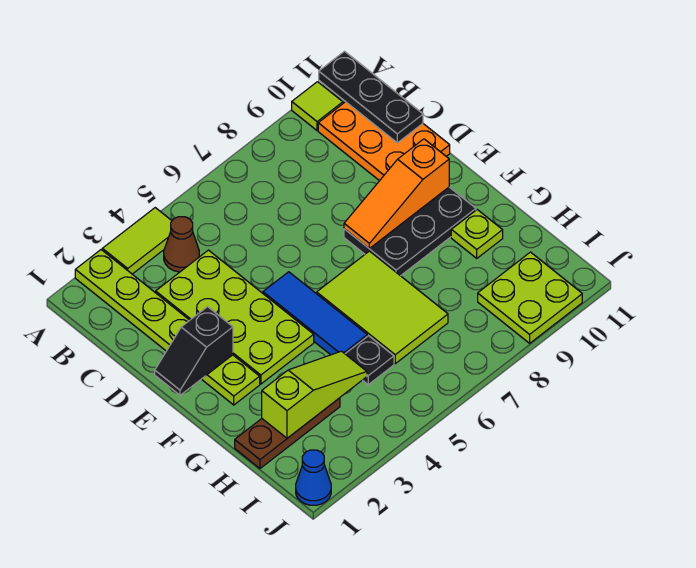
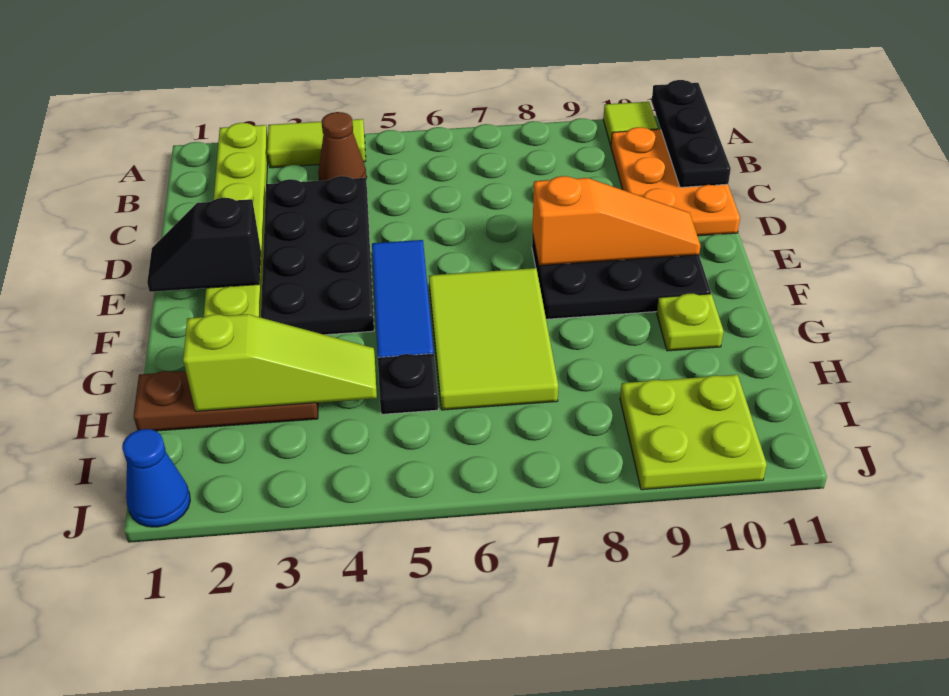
lime 2x4 plate [156,250,314,384] -> black 2x4 plate [261,176,374,335]
orange 1x3 slope [344,139,449,248] -> orange 1x3 slope turned to [533,176,700,266]

